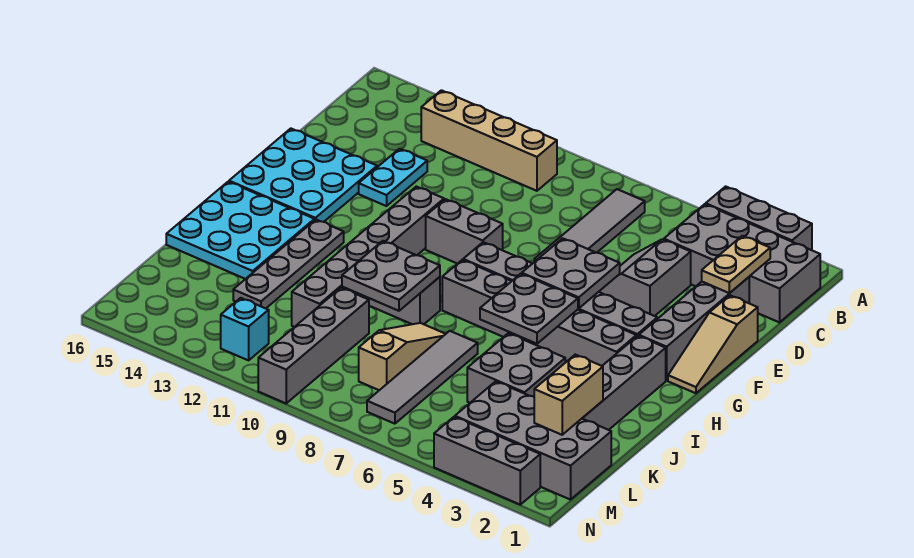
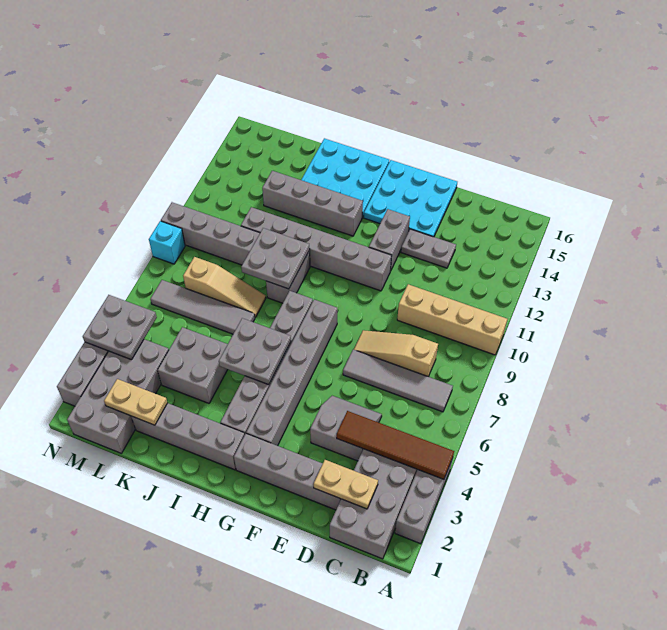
none -> brown 1x4 tile [337,411,454,479]
tan 1x4 brick [421,90,557,191] -> tan 1x4 brick turned to [397,284,507,355]
cyan 1x2 plate [359,149,427,206] -> grey 1x2 plate [401,229,456,268]
tan 1x3 slope [668,295,758,393] -> tan 1x3 slope moved to [354,330,438,377]
grey 2x2 plate [522,238,620,309] -> grey 2x2 plate moved to [83,295,157,360]
grey 1x2 brick [426,199,503,264] -> grey 1x2 brick moved to [369,209,410,271]
grey 1x4 plate [233,220,344,308] -> grey 1x4 brick [262,171,363,236]
tan 1x2 brick [534,355,603,435] -> tan 1x2 plate [104,379,167,425]
cyan 1x1 brick [221,298,269,360] -> cyan 1x1 brick moved to [149,221,185,264]

